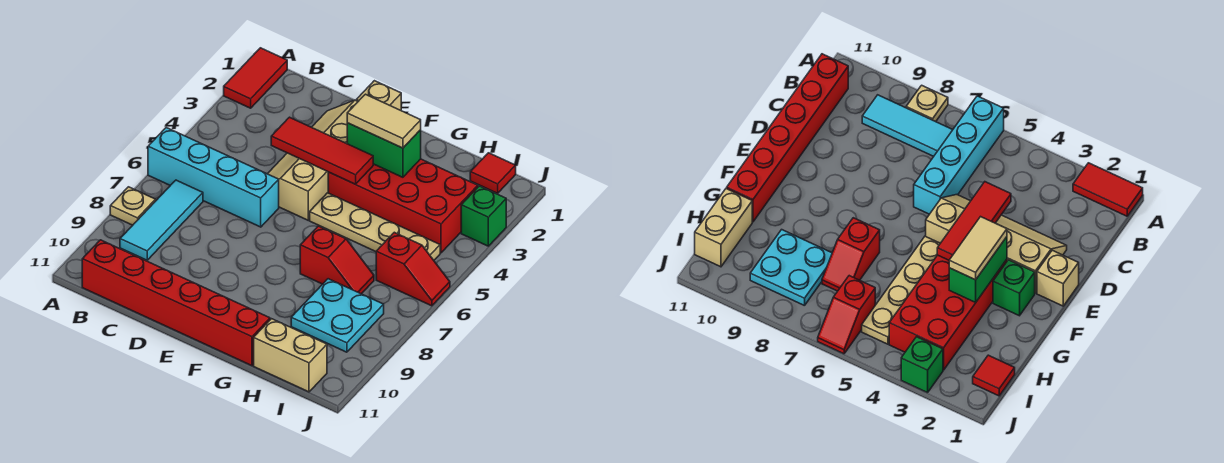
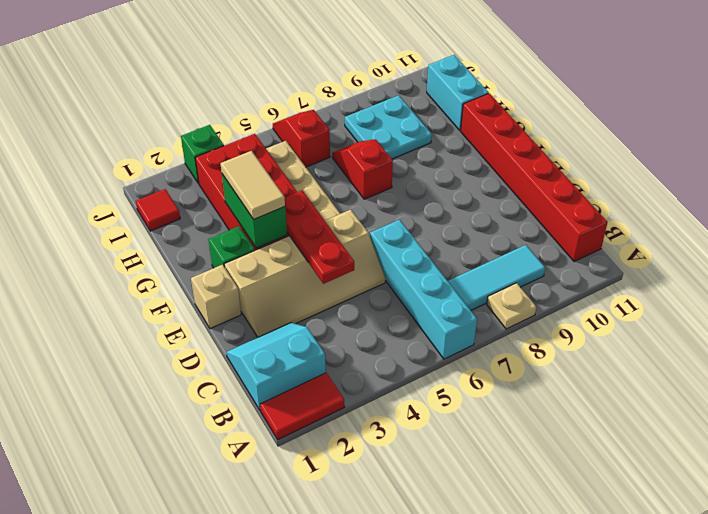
none -> cyan 2x2 slope [226,323,326,411]
red 1x3 tile [271,117,373,184] -> red 1x3 plate [285,190,354,284]
tan 1x2 brick [254,319,327,392] -> cyan 1x2 brick [427,55,489,130]

